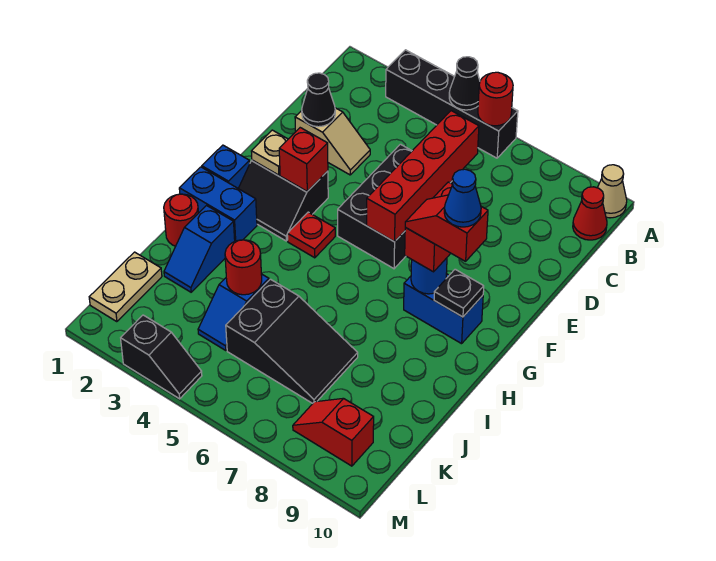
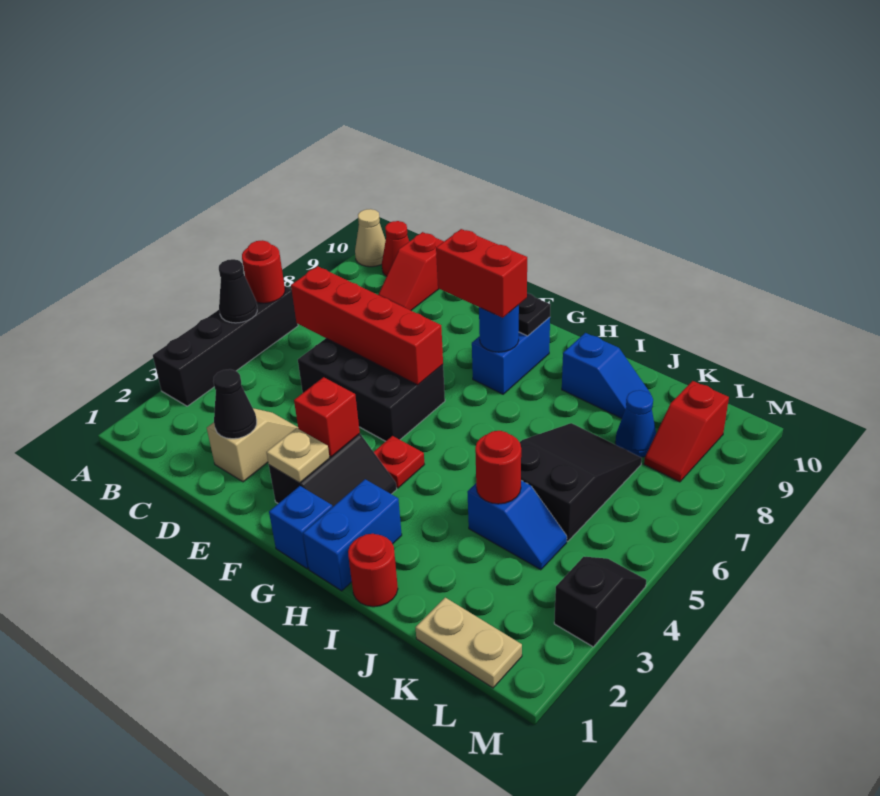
red 1x2 slope [405,195,488,261] -> red 1x2 slope moved to [378,232,444,310]
blue 1x1 cone [444,169,481,227] -> blue 1x1 cone moved to [615,390,656,457]
blue 1x2 slope [164,206,235,292] -> blue 1x2 slope moved to [562,333,651,418]

